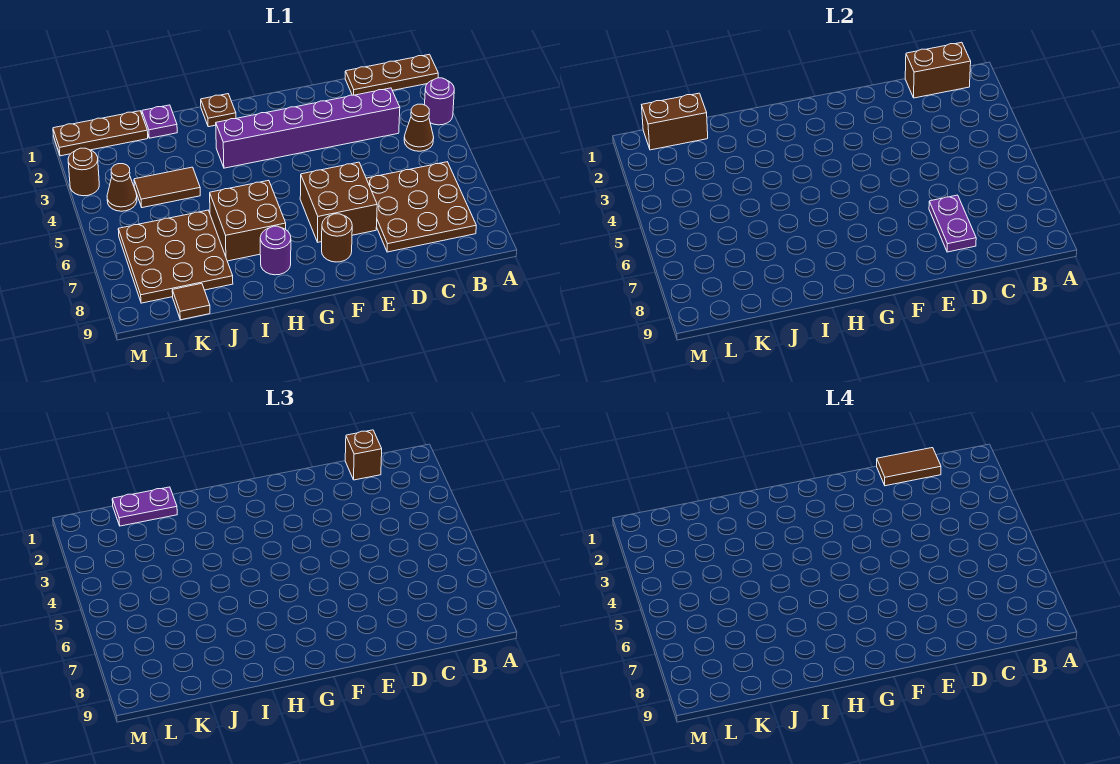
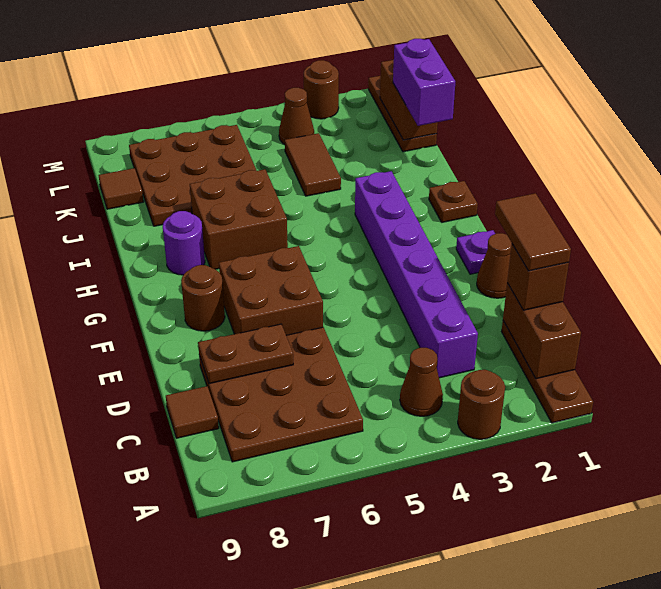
purple 1x1 round brick [425,78,454,125] -> brown 1x1 round brick [458,370,505,439]
none -> brown 1x1 tile [166,386,219,438]
purple 1x2 plate [929,195,976,252] -> brown 1x2 plate [198,324,293,384]
none -> brown 1x1 cone [477,233,512,298]
purple 1x1 plate [142,105,177,138] -> purple 1x1 plate moved to [456,230,495,274]
purple 1x2 plate [112,487,177,526] -> purple 1x2 brick [393,39,455,126]

